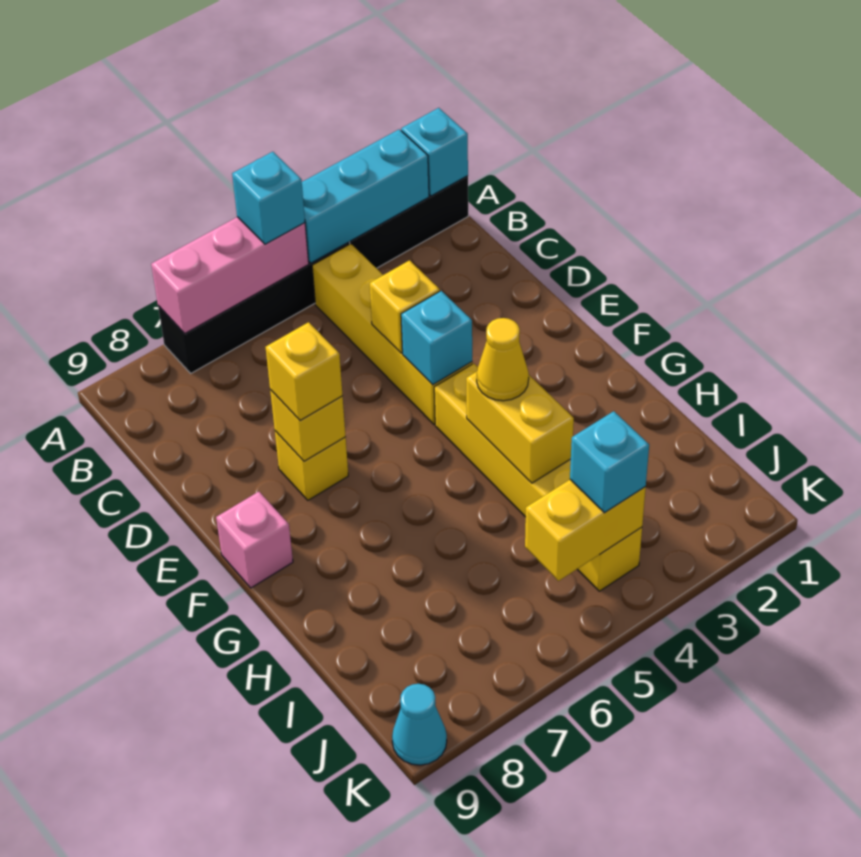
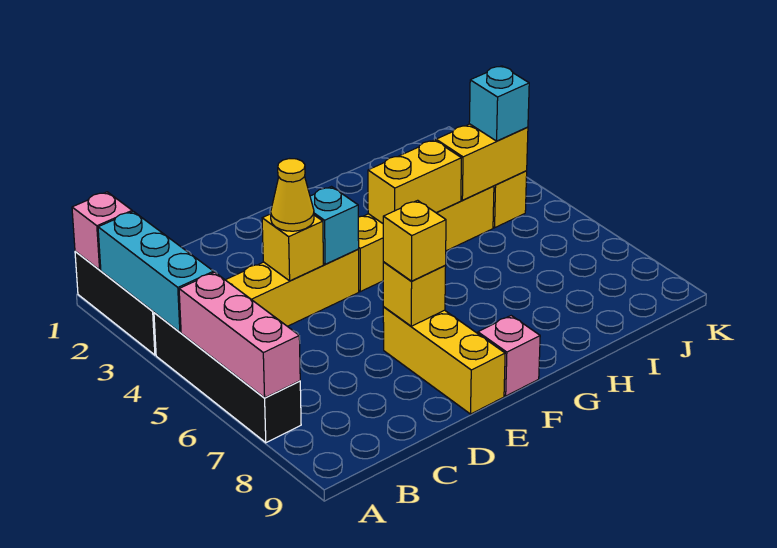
cyan 1x1 brick [401,108,468,196] -> pink 1x1 brick [72,192,132,270]
cyan 1x1 brick [232,152,305,244] -> none
yellow 1x1 brick [275,431,348,500] -> yellow 1x3 brick [383,307,505,414]
yellow 1x1 cone [477,318,529,401] -> yellow 1x1 cone moved to [271,159,314,231]
yellow 1x2 brick [525,480,646,581] -> yellow 1x2 brick turned to [436,124,528,200]
cyan 1x1 cone [392,684,447,765] -> none

